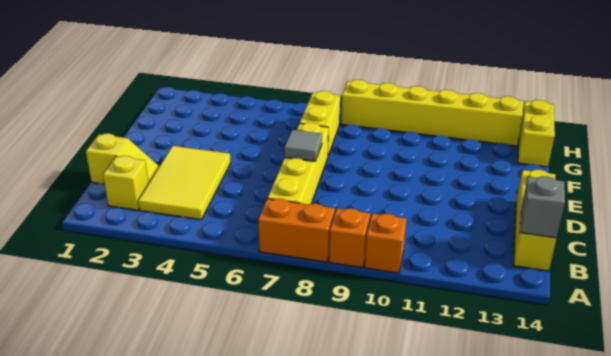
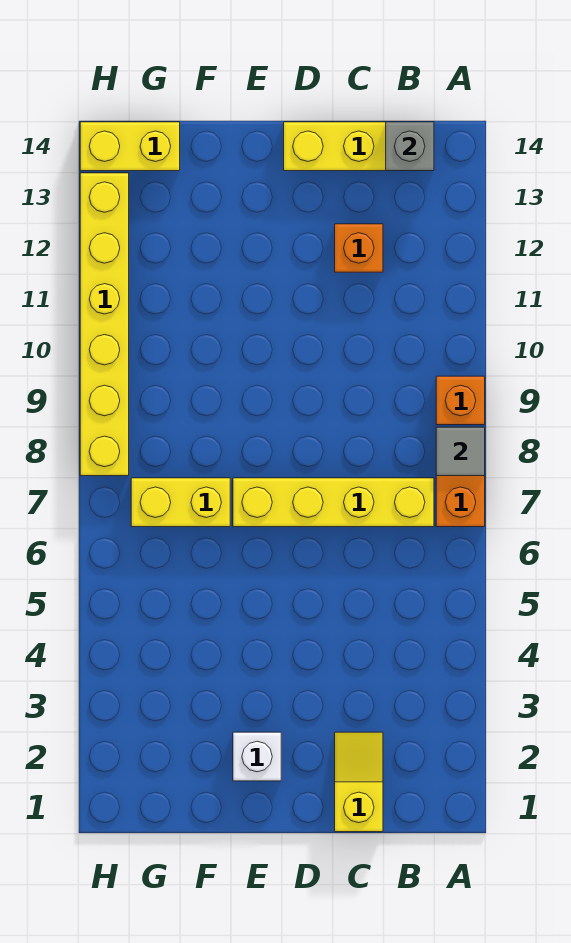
orange 1x1 brick [365,213,406,273] -> orange 1x1 brick moved to [335,224,383,272]
yellow 1x1 brick [103,156,149,210] -> none
yellow 2x3 tile [138,146,231,220] -> none
grey 1x1 tile [284,130,322,161] -> grey 1x1 tile moved to [436,427,485,476]
none -> white 1x1 brick [233,732,281,781]

